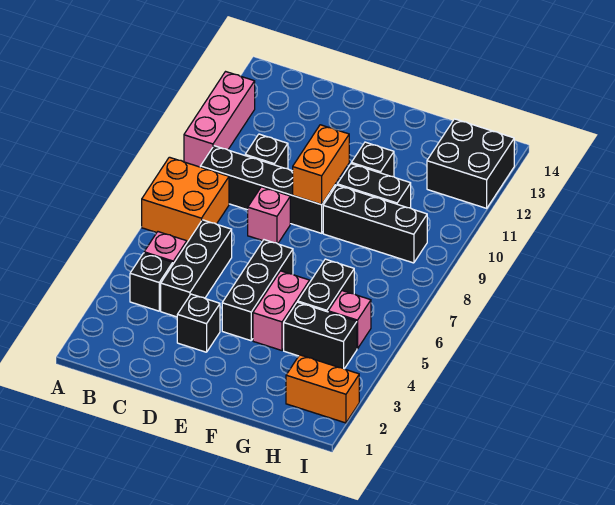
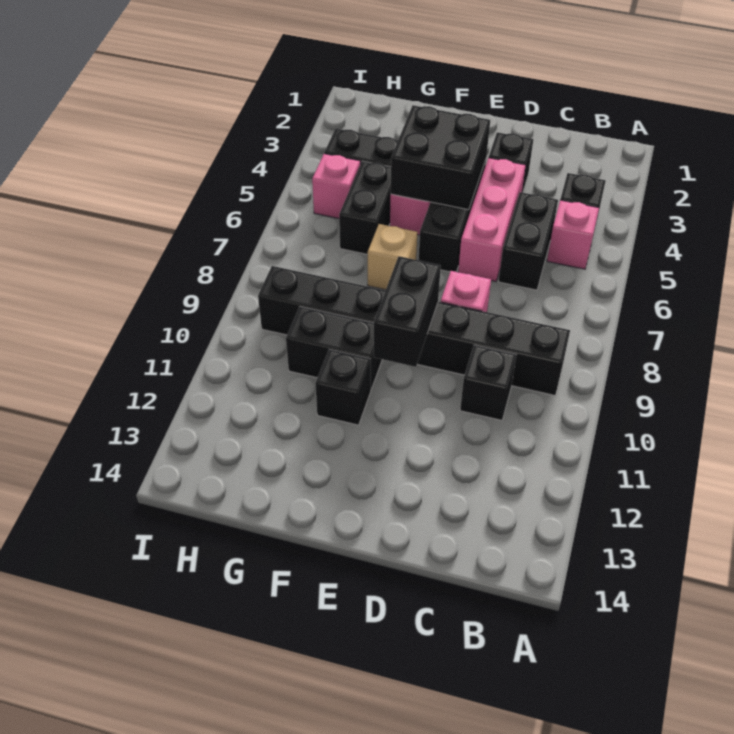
orange 2x2 brick [142,157,229,242] -> none
pink 1x3 brick [184,72,255,167] -> pink 1x3 brick moved to [458,158,526,281]
black 1x3 brick [161,220,232,317] -> black 1x2 brick [498,192,558,290]
orange 1x2 brick [293,125,349,205] -> black 1x2 brick [374,256,441,367]
none -> tan 1x1 brick [368,224,417,290]
orange 1x2 brick [286,355,359,423] -> none
black 2x2 brick [427,119,514,208] -> black 2x2 brick moved to [391,105,490,210]

